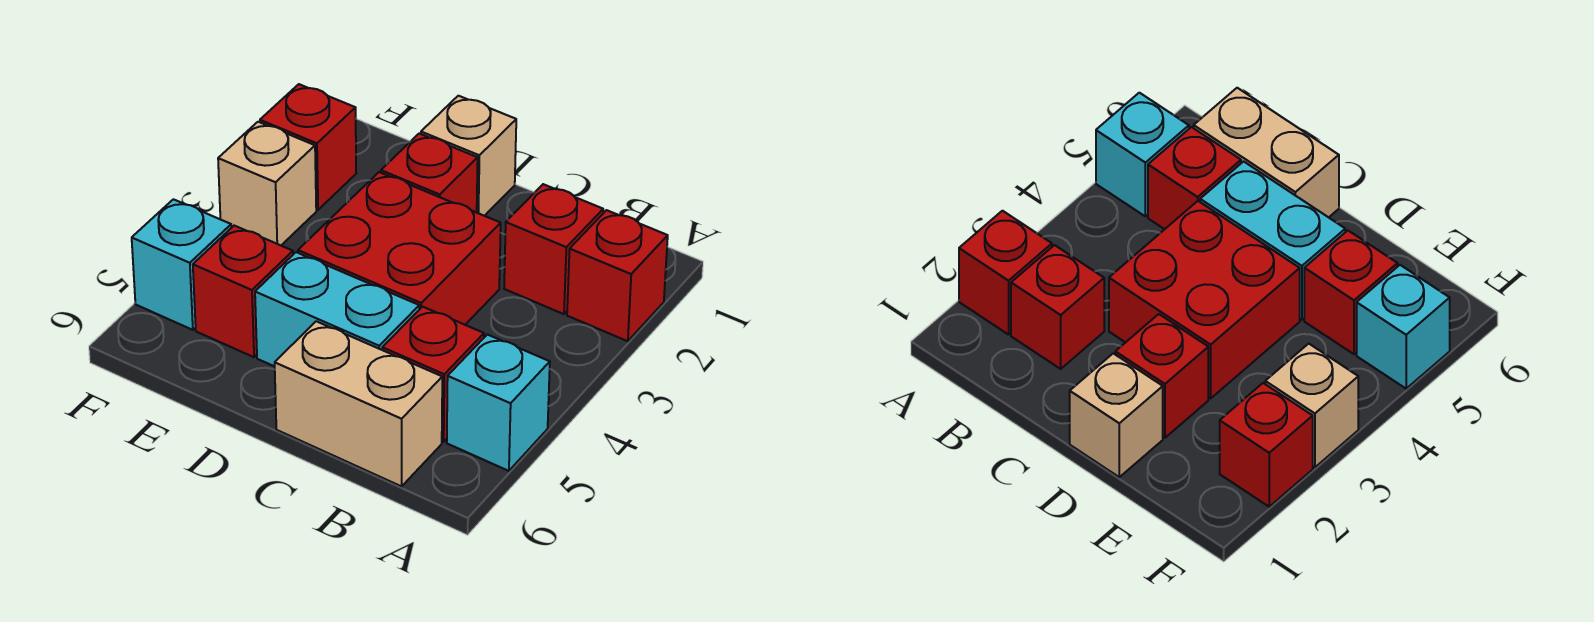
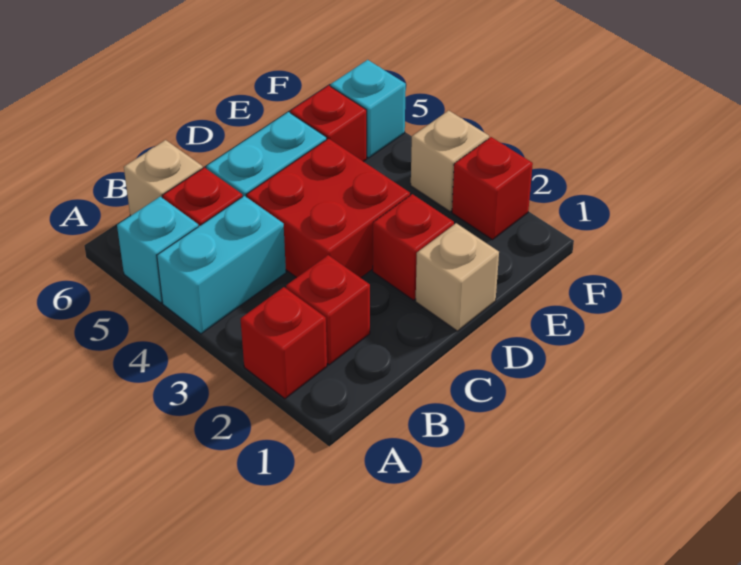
none -> cyan 1x2 brick [157,196,286,334]
tan 1x2 brick [275,321,442,486] -> tan 1x1 brick [124,140,203,216]

